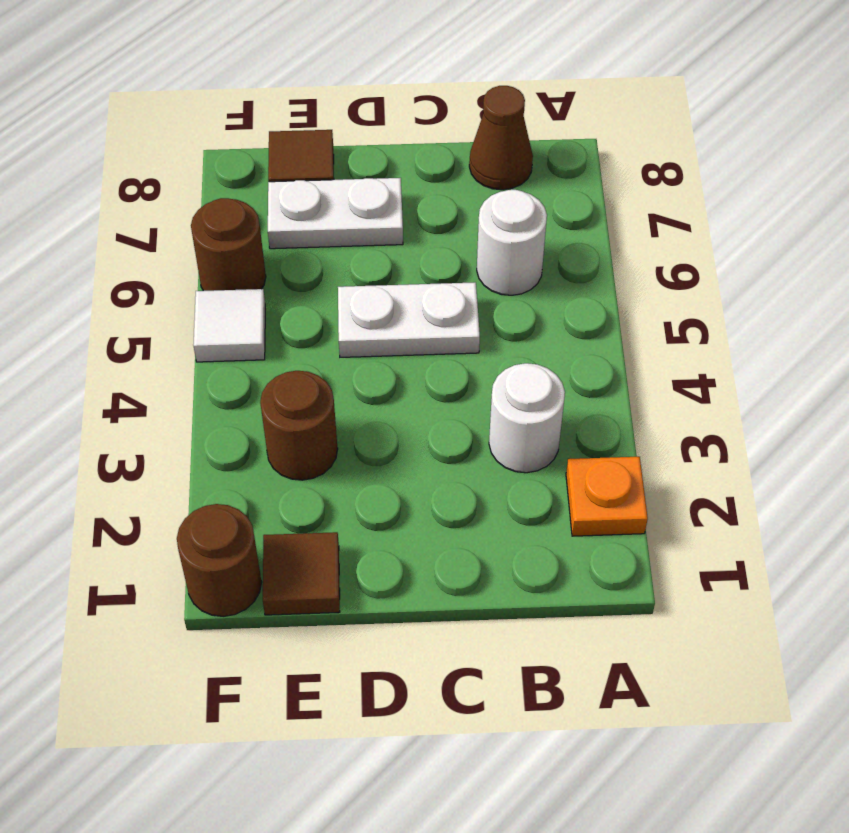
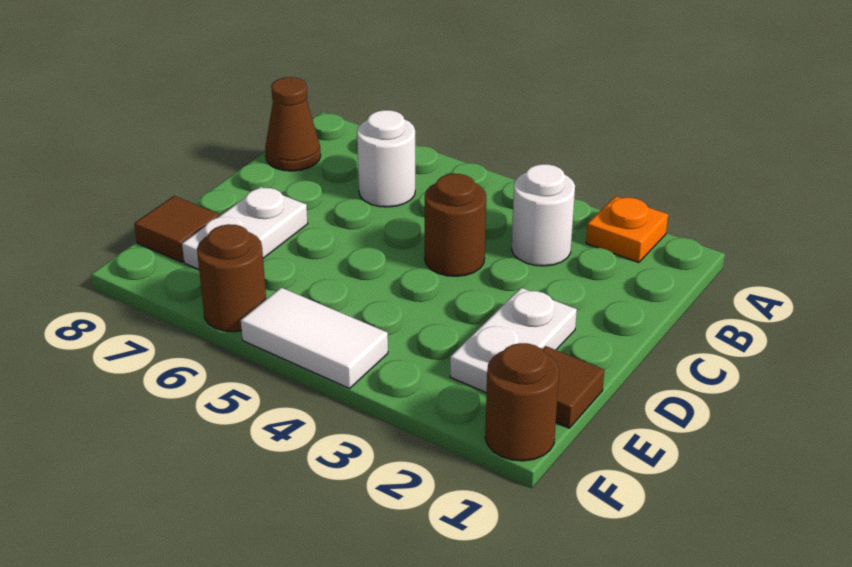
white 1x2 plate [338,282,480,357] -> white 1x2 plate moved to [450,288,577,393]
brown 1x1 round brick [260,371,338,480] -> brown 1x1 round brick moved to [425,174,486,276]
white 1x1 tile [193,289,265,362] -> white 1x2 tile [241,288,388,388]

